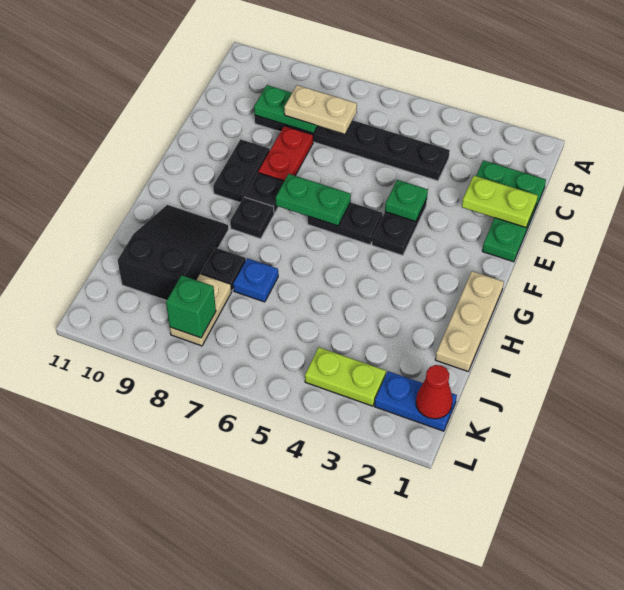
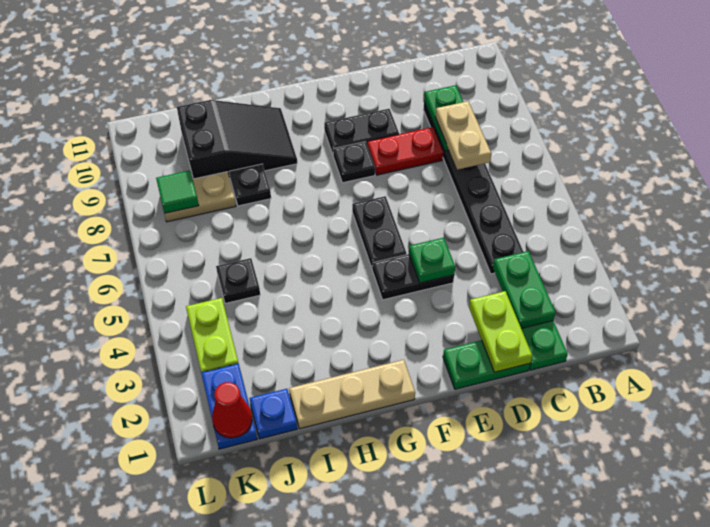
green 1x2 plate [276,174,351,226] -> green 1x2 plate moved to [493,251,556,329]
black 1x1 plate [230,197,274,239] -> black 1x1 plate moved to [216,258,260,303]
blue 1x1 plate [233,258,278,302] -> blue 1x1 plate moved to [250,389,297,439]
green 1x1 brick [166,275,216,338] -> green 1x1 tile [156,171,199,213]

